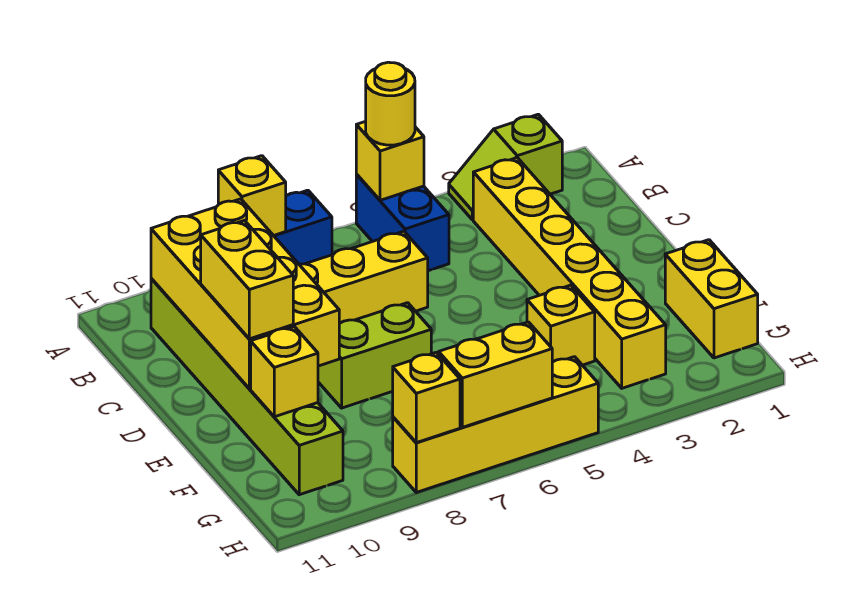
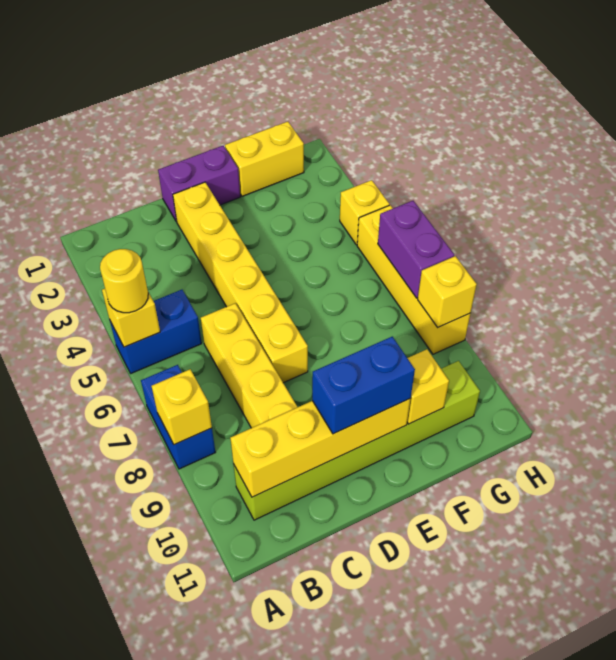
lime 1x2 slope [449,114,562,220] -> none
yellow 1x6 brick [473,158,666,388] -> yellow 1x6 brick turned to [173,182,308,383]
yellow 2x4 brick [151,199,339,389] -> yellow 1x4 brick [230,398,411,497]
none -> purple 1x2 brick [158,146,240,222]
yellow 1x2 brick [201,221,293,339] -> blue 1x2 brick [312,337,415,434]
lime 1x2 brick [318,303,431,408] -> none
yellow 1x1 brick [527,285,595,365] -> yellow 1x1 brick moved to [340,180,389,245]
yellow 1x2 brick [439,322,552,427] -> purple 1x2 brick [378,201,454,298]

